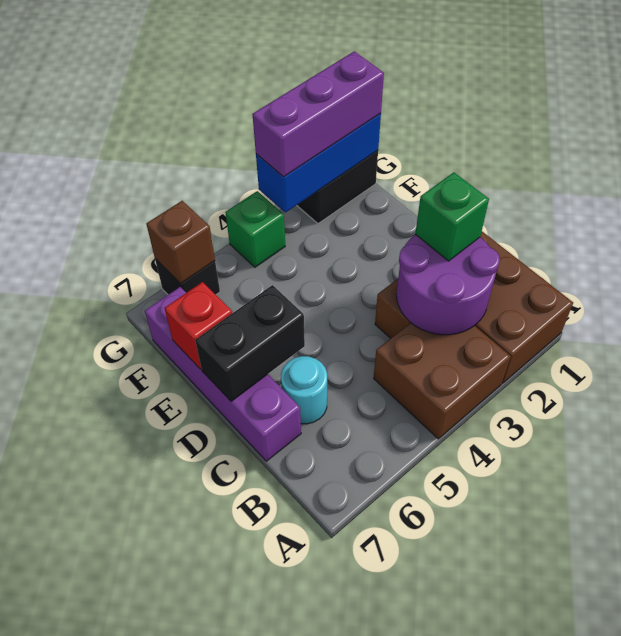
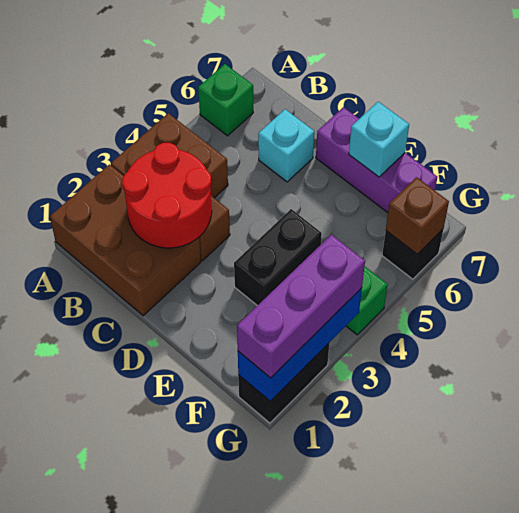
purple 2x2 round brick [397,234,500,335] -> red 2x2 round brick [122,143,212,248]
green 1x1 brick [415,172,489,261] -> green 1x1 brick moved to [198,64,253,136]
cyan 1x1 round brick [281,356,327,424] -> cyan 1x1 brick [258,109,314,182]
purple 1x4 brick [145,287,301,461] -> purple 1x3 brick [316,107,437,213]
black 1x2 brick [195,285,305,401] -> black 1x2 brick moved to [234,209,322,306]
red 1x1 brick [165,282,232,369] -> cyan 1x1 brick [349,102,409,177]

